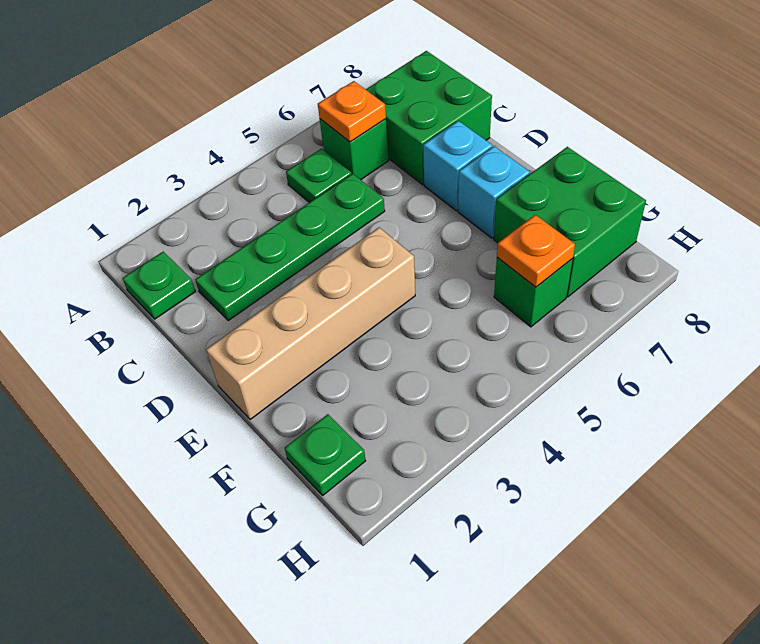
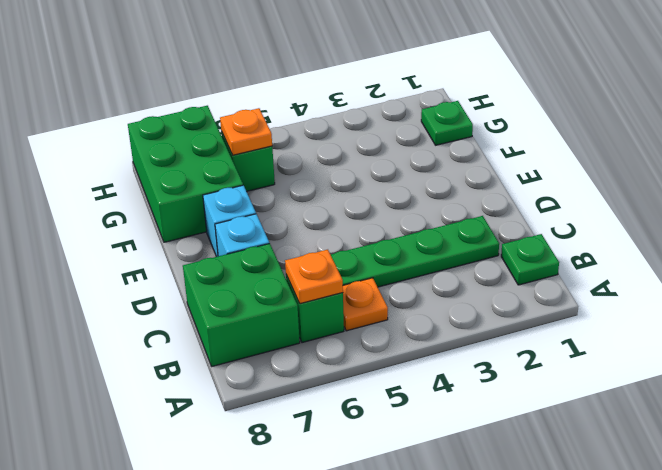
green 1x1 plate [286,149,351,203] -> orange 1x1 plate [343,278,388,331]
tan 1x4 brick [206,228,415,420] -> none
green 2x2 brick [494,147,646,297] -> green 2x3 brick [128,106,243,242]

